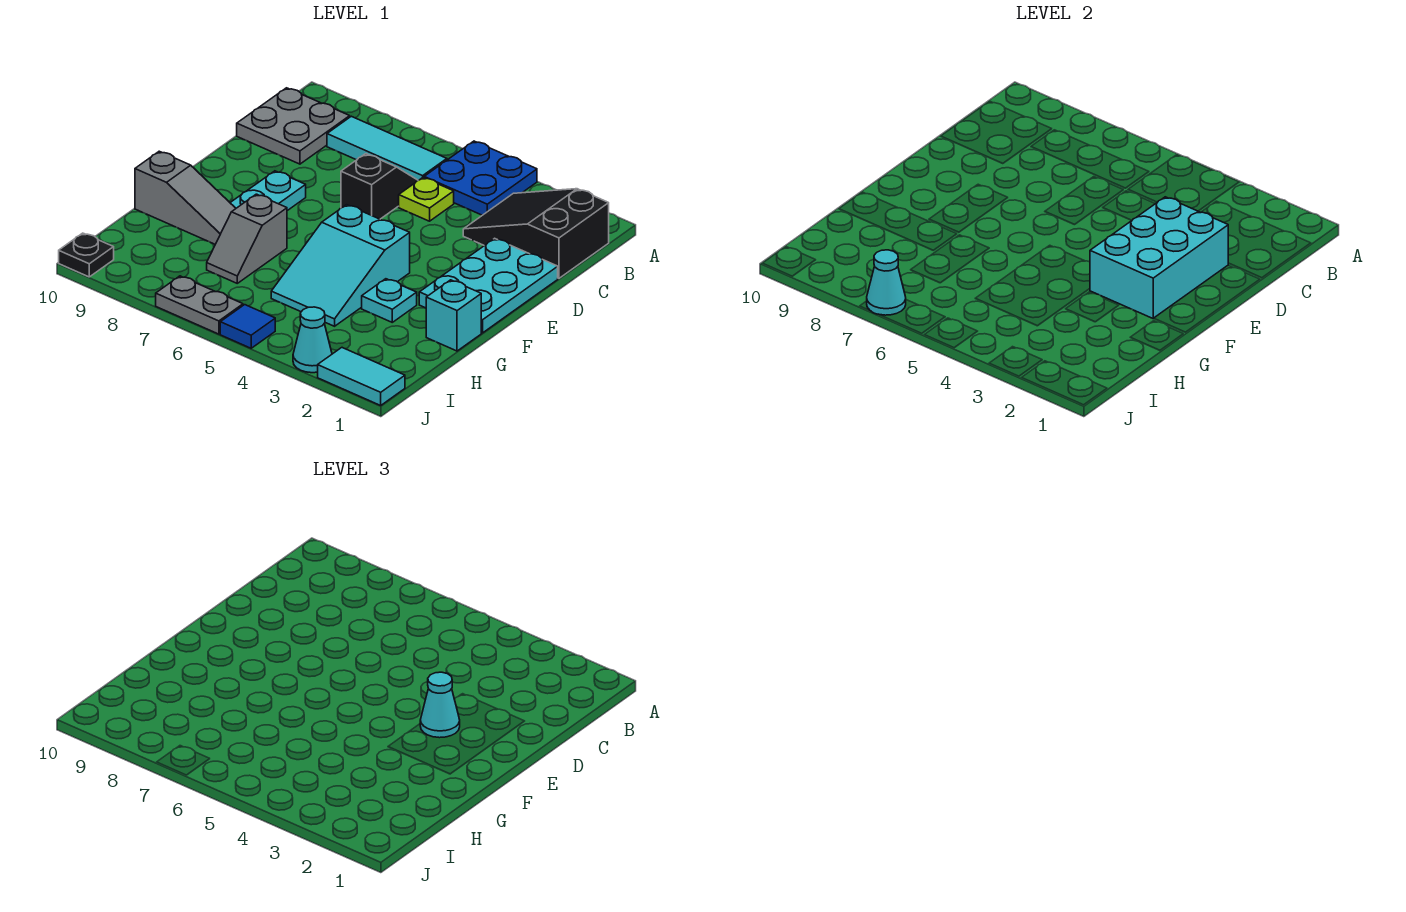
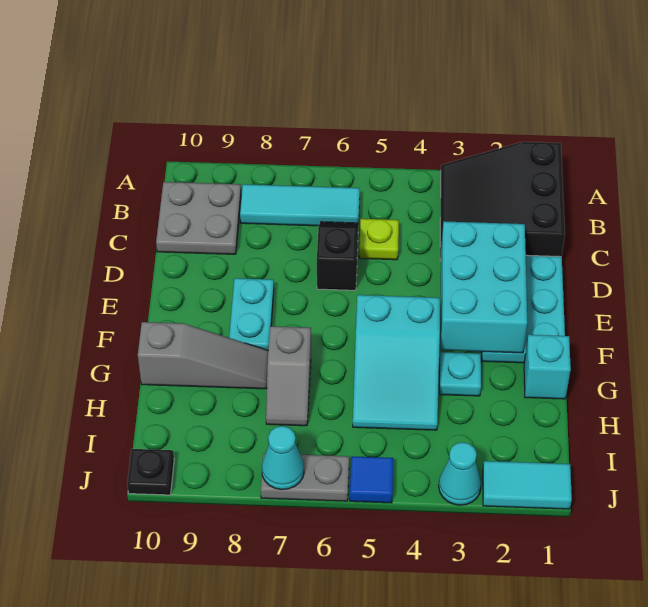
blue 2x2 plate [424,141,537,215] -> none
black 2x3 slope [463,189,609,278] -> black 3x3 slope [440,142,565,261]
cyan 1x1 cone [420,672,460,738] -> none

